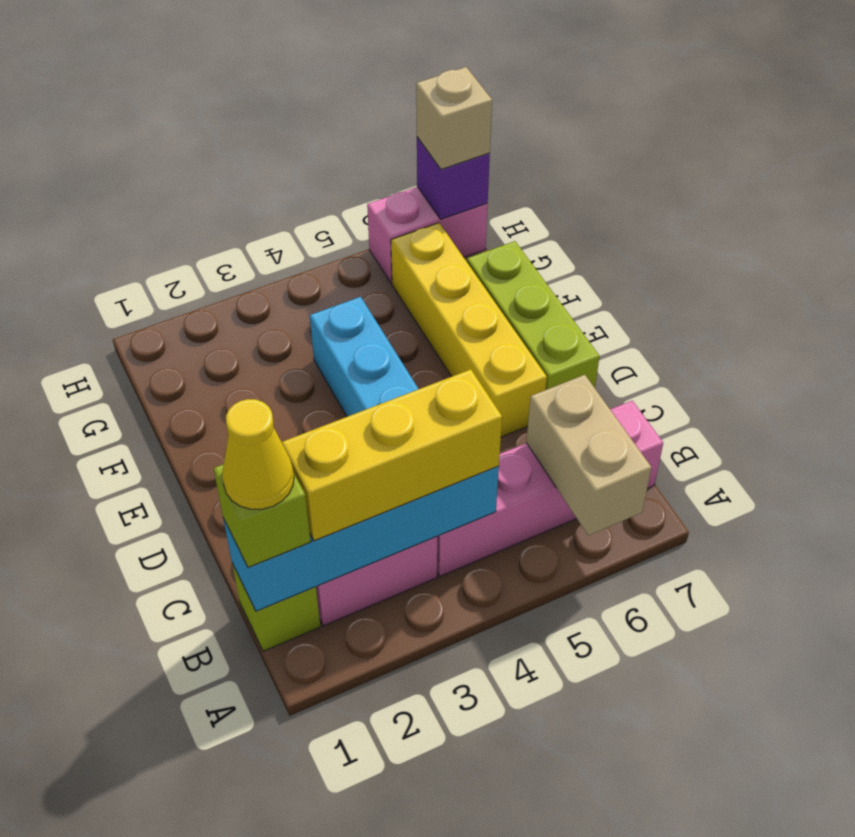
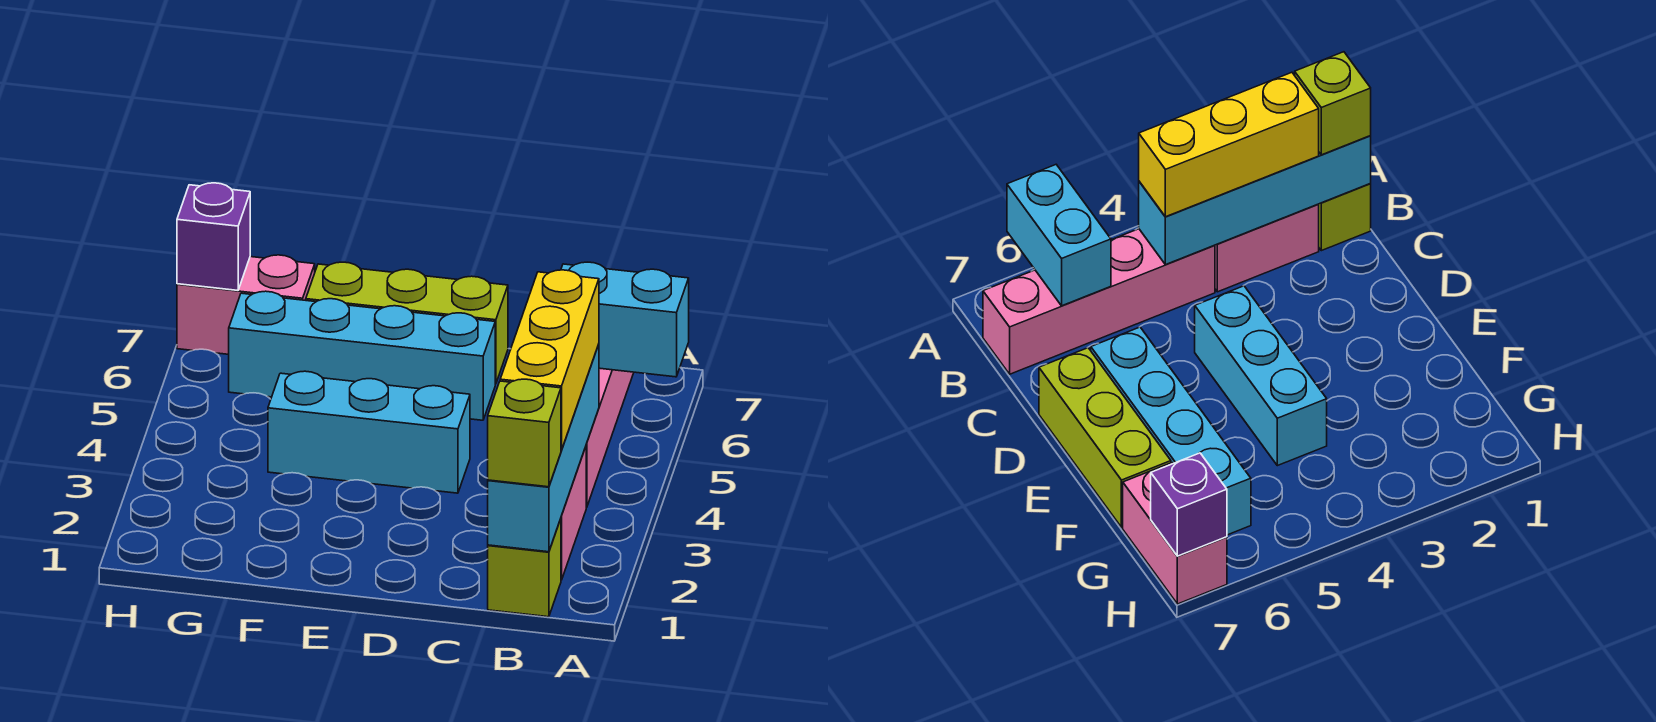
tan 1x2 brick [526,375,652,535] -> cyan 1x2 brick [561,262,689,377]
yellow 1x1 cone [222,399,294,509] -> none
yellow 1x4 brick [391,223,547,437] -> cyan 1x4 brick [229,291,495,420]
pink 1x2 brick [367,187,488,283] -> pink 1x2 brick turned to [177,255,315,354]
tan 1x1 brick [416,67,492,169] -> none

